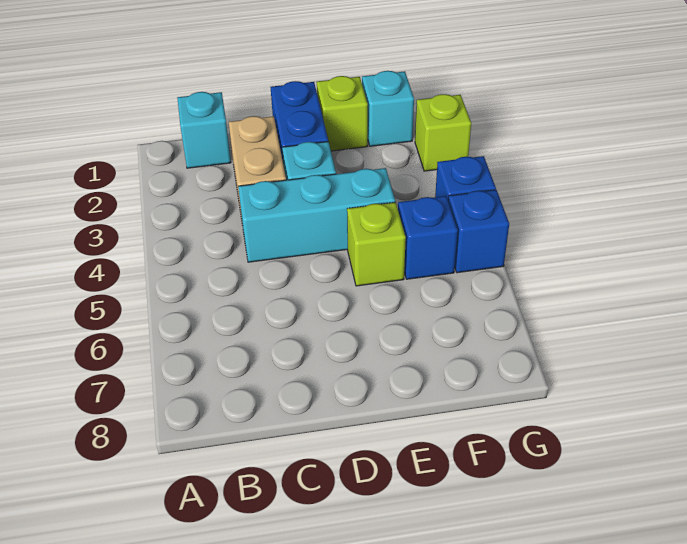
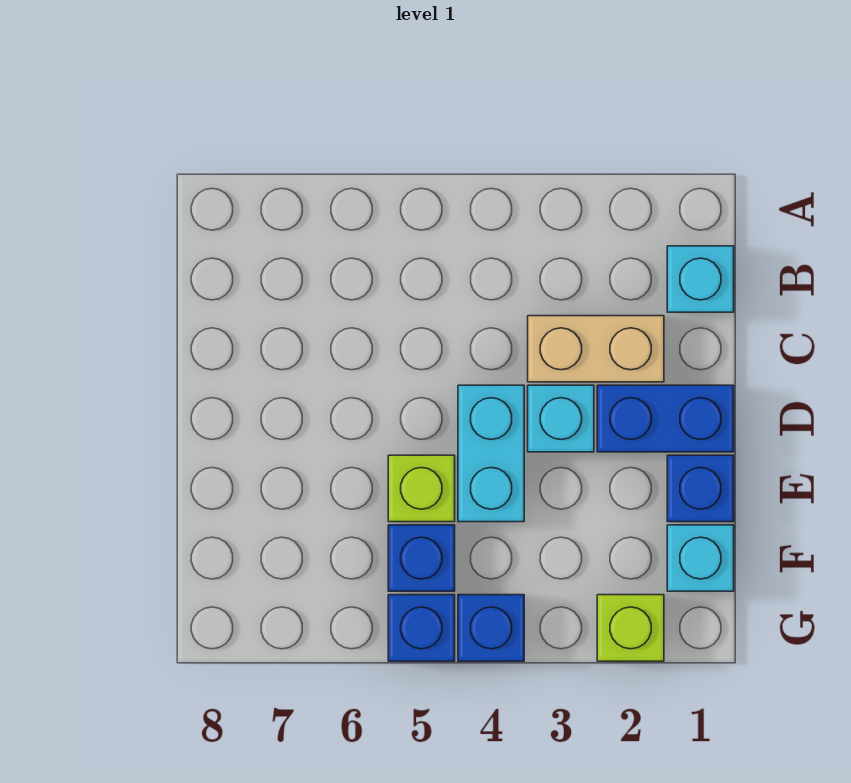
cyan 1x3 brick [238,168,395,262] -> cyan 1x2 brick [458,385,524,522]
lime 1x1 brick [316,76,368,151] -> blue 1x1 brick [667,455,734,522]

